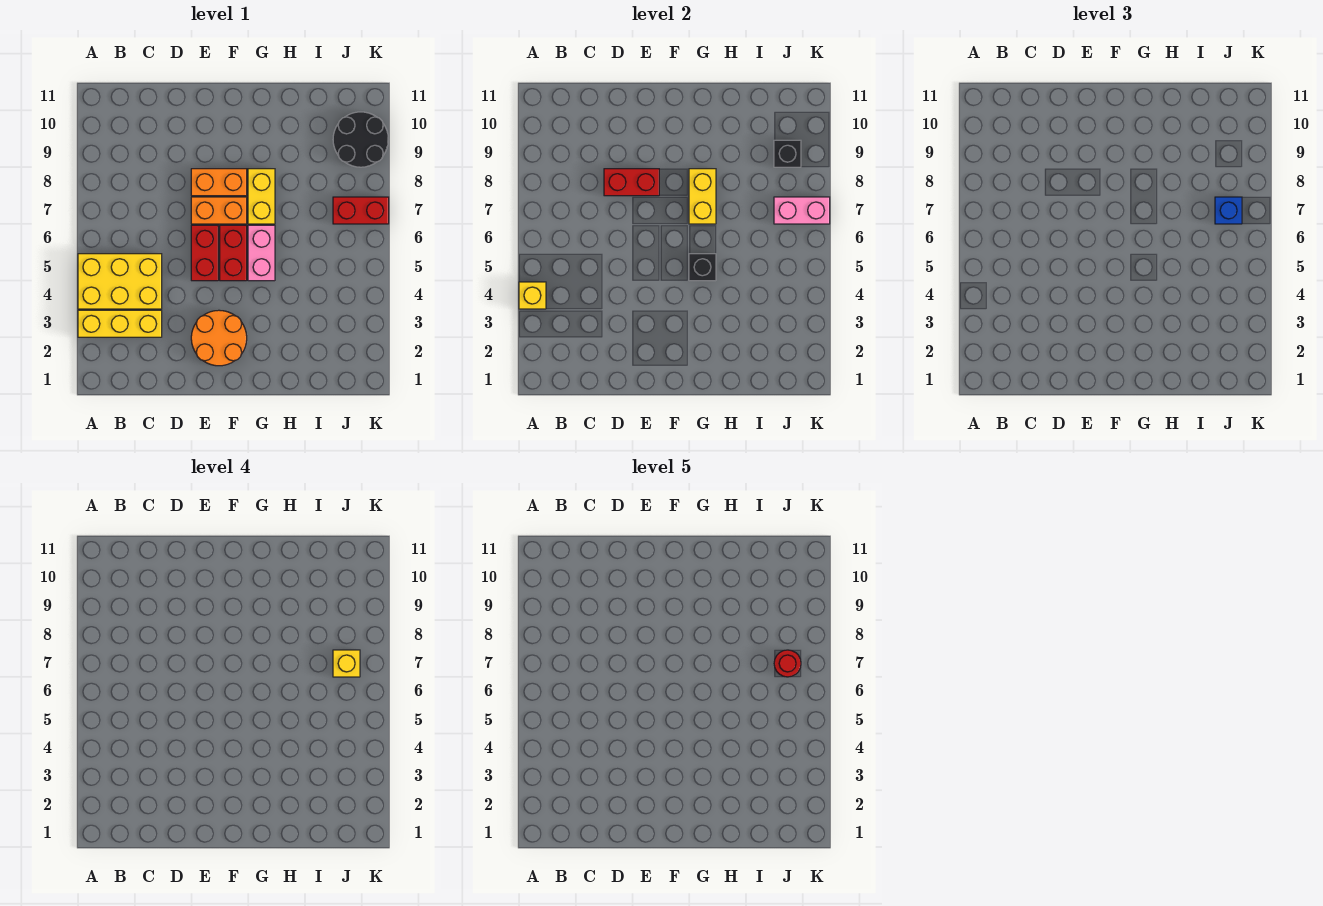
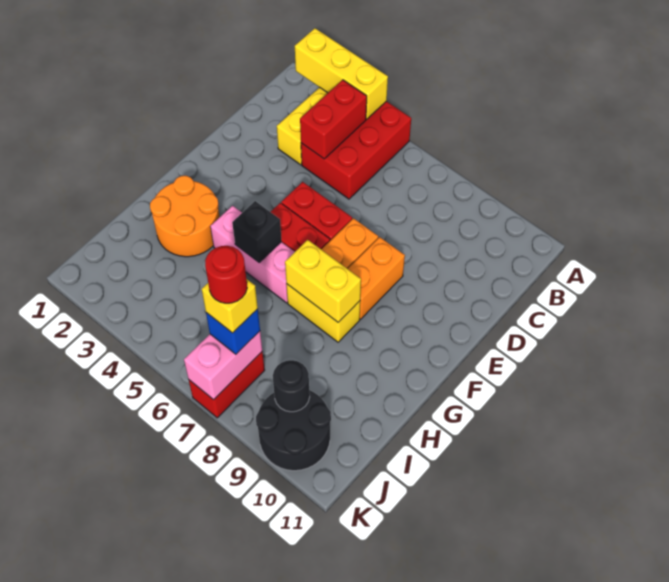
yellow 2x3 brick [78,254,162,309] -> red 2x3 brick [301,101,411,199]
yellow 1x1 brick [519,282,546,309] -> yellow 1x3 brick [295,28,388,119]
red 1x2 brick [604,169,659,196] -> red 1x2 brick moved to [300,80,367,159]
orange 2x2 round brick [191,310,247,366] -> orange 2x2 round brick moved to [150,176,219,257]
pink 1x2 brick [248,225,275,281] -> pink 1x3 brick [210,206,294,303]
black 1x1 brick [774,140,801,167] -> black 1x1 round brick [273,360,310,412]

